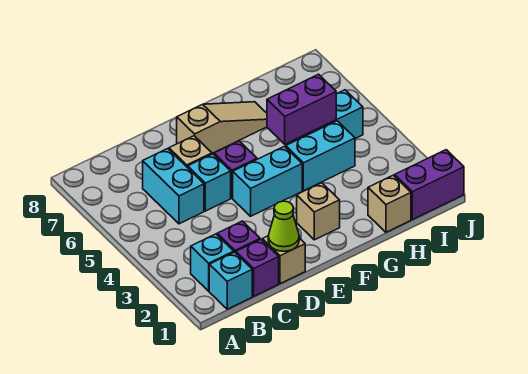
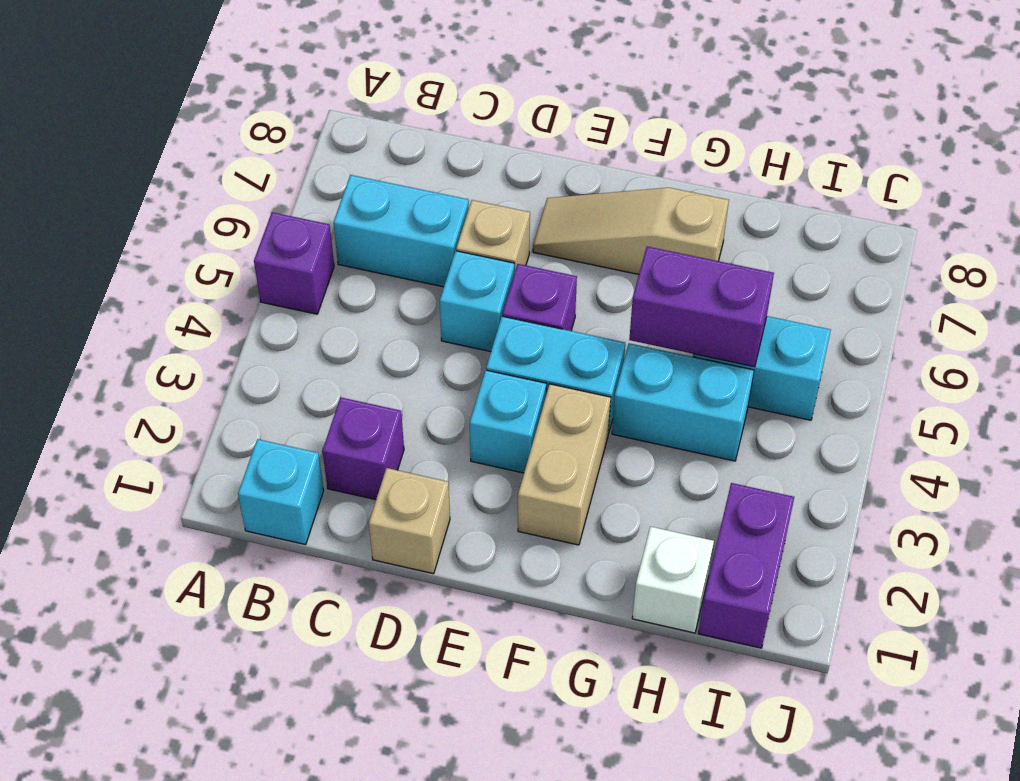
cyan 1x1 brick [191,234,234,291] -> cyan 1x1 brick moved to [470,370,546,473]
purple 1x1 brick [236,239,279,296] -> purple 1x1 brick moved to [254,212,334,314]
cyan 1x2 brick [143,149,204,224] -> cyan 1x2 brick turned to [333,175,469,287]
lime 1x1 cone [268,201,299,251] -> none
tan 1x3 slope [177,102,267,153] -> tan 1x3 slope turned to [533,188,729,274]
tan 1x1 brick [297,183,340,240] -> tan 1x2 brick [518,384,611,545]
tan 1x1 brick [368,175,411,232] -> white 1x1 brick [632,527,714,633]
purple 1x2 brick [395,150,464,220] -> purple 1x2 brick turned to [698,483,794,648]

